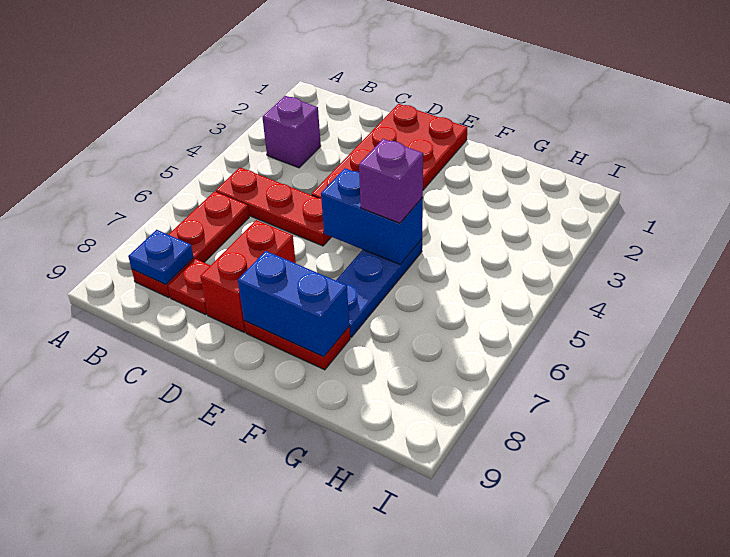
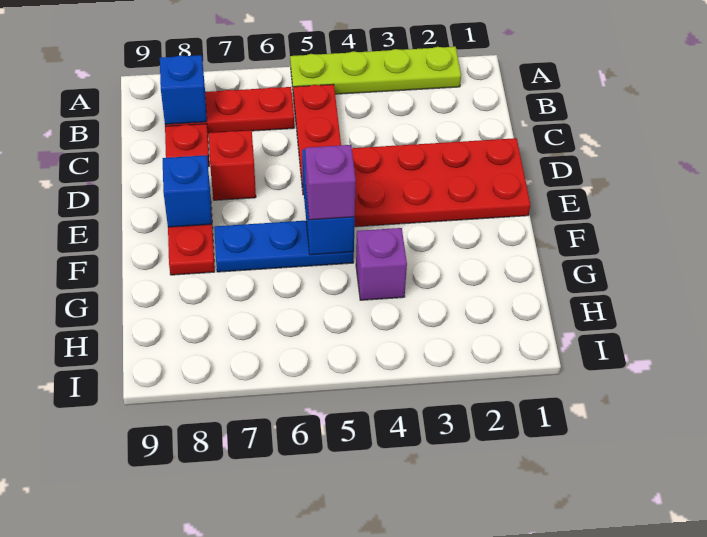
none -> lime 1x4 plate [290,47,461,96]
purple 1x1 brick [262,96,321,168] -> purple 1x1 brick moved to [356,228,407,300]
blue 1x1 plate [128,230,194,284] -> blue 1x1 brick [160,55,207,124]
red 1x2 brick [200,220,296,332] -> red 1x1 brick [209,130,256,200]
blue 1x2 brick [238,251,349,357] -> blue 1x1 brick [163,155,212,227]

